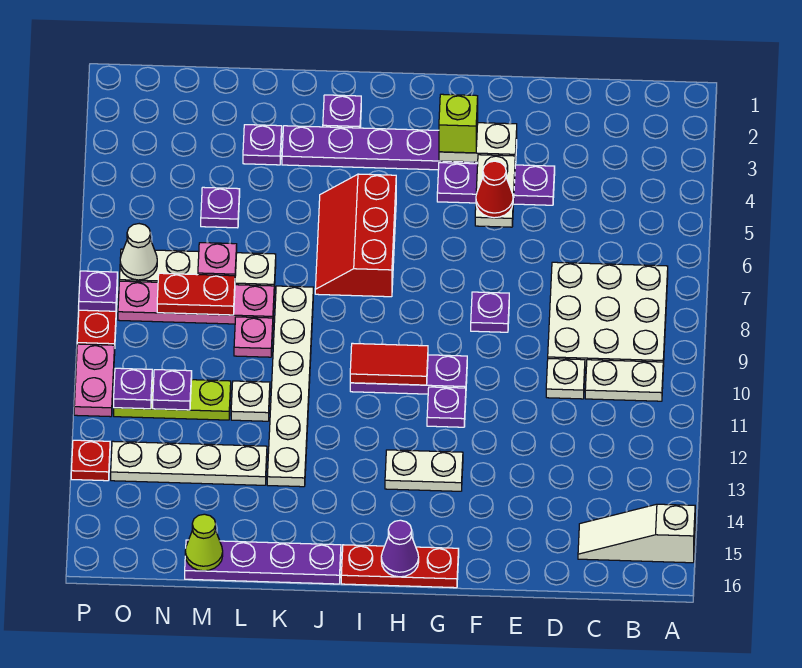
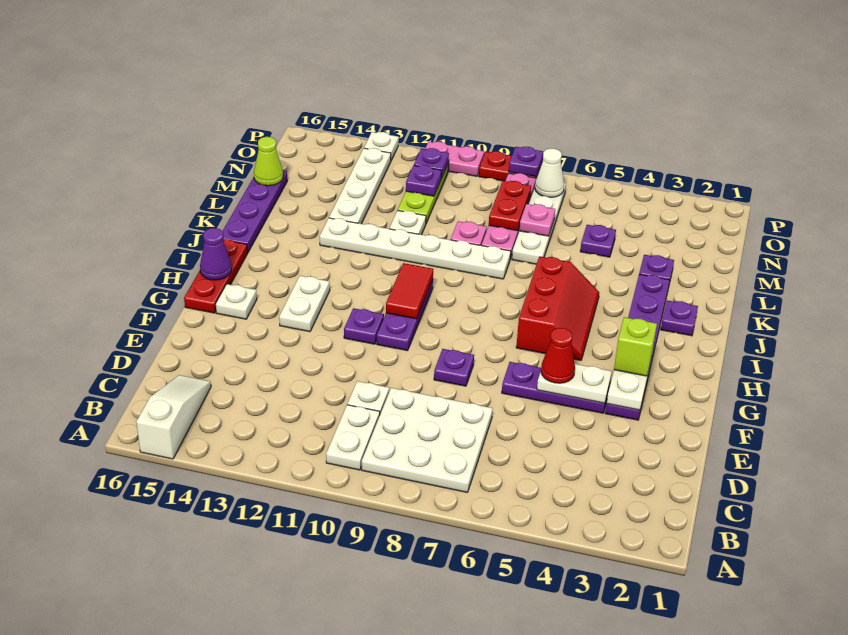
purple 1x3 plate [437,163,555,205] -> purple 1x3 plate turned to [502,362,610,413]
none -> white 1x1 plate [216,284,257,319]
red 2x3 slope [315,174,396,297] -> red 2x3 slope turned to [516,256,599,360]
red 1x1 plate [71,440,110,481] -> white 1x1 plate [364,132,399,160]

